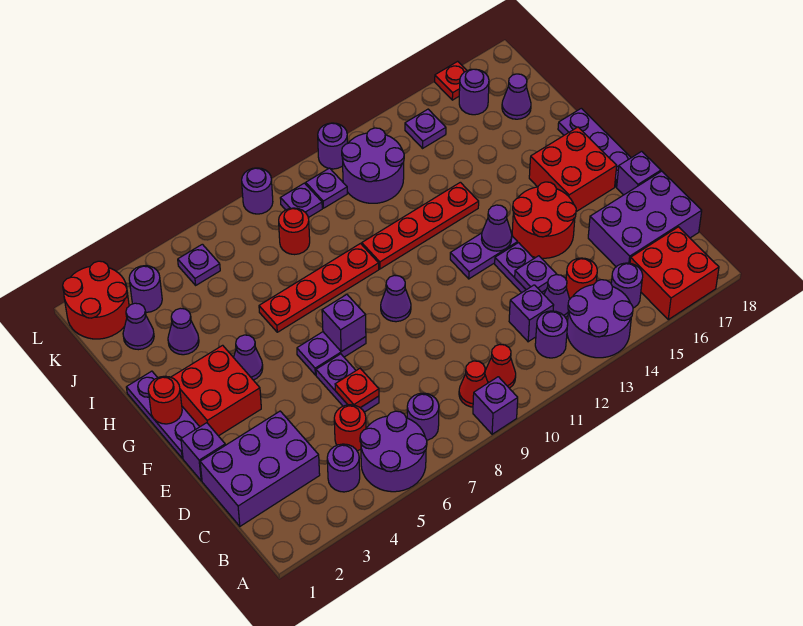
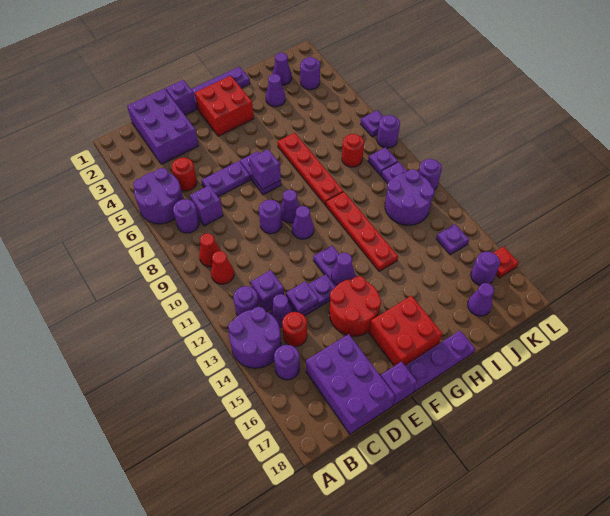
purple 1x1 brick [473,377,518,434] -> purple 1x1 brick moved to [190,185,223,226]
red 2x2 brick [630,227,719,320] -> none
purple 1x1 round brick [327,444,360,492] -> purple 1x1 round brick moved to [259,200,282,234]
red 1x1 plate [335,368,379,408] -> none
red 1x1 round brick [148,376,182,424] -> none
purple 1x1 cone [233,335,263,380] -> purple 1x1 cone moved to [292,206,314,239]
red 2x2 round brick [63,261,129,339] -> none
purple 1x1 plate [178,244,220,285] -> purple 1x1 plate moved to [361,110,383,137]

